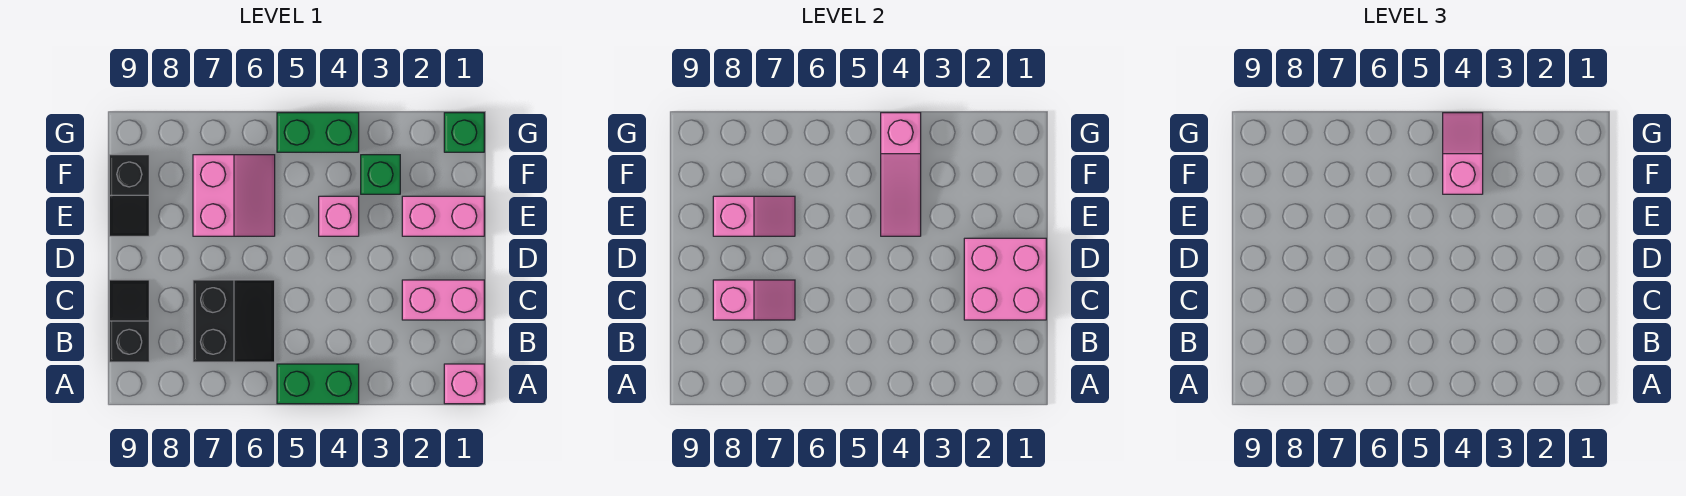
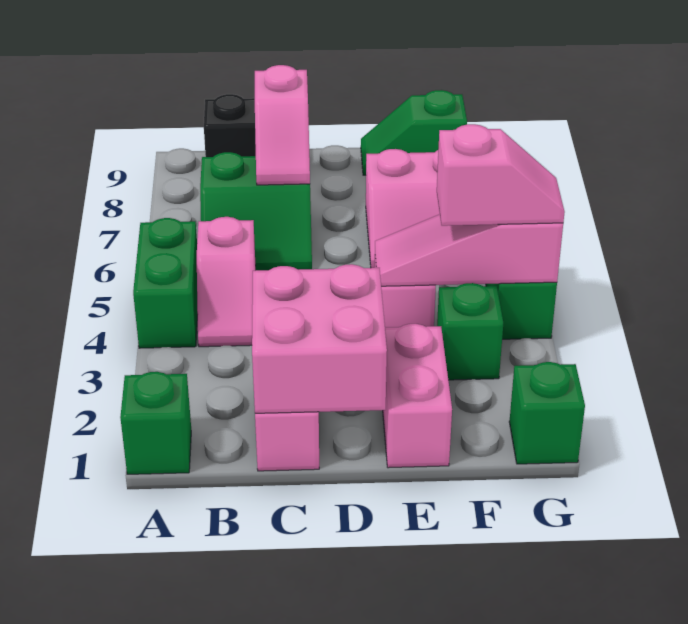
pink 1x1 brick [444,364,484,404] -> green 1x1 brick [120,372,191,474]
black 2x2 slope [193,280,275,362] -> green 2x2 slope [200,152,312,270]
pink 1x2 slope [713,196,795,236] -> pink 1x2 slope moved to [197,217,256,347]
black 1x2 slope [109,155,149,236] -> green 1x2 slope [361,90,467,175]

